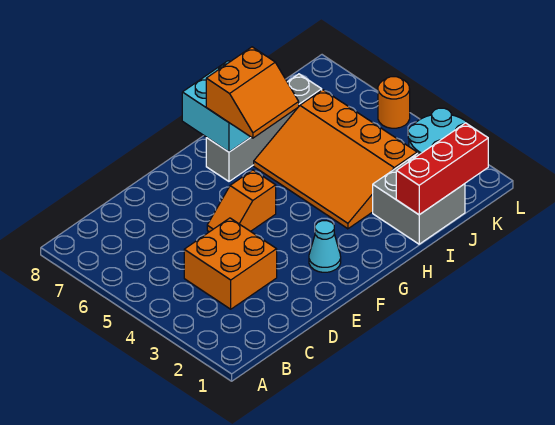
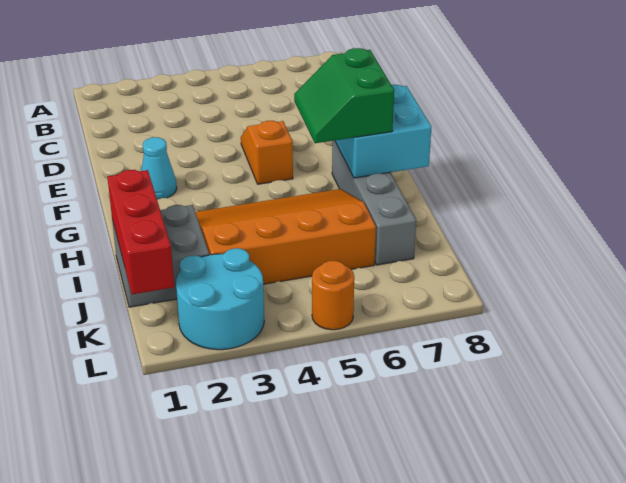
orange 2x2 brick [184,218,277,309] -> none
orange 2x2 slope [206,47,299,138] -> green 2x2 slope [294,48,394,143]

